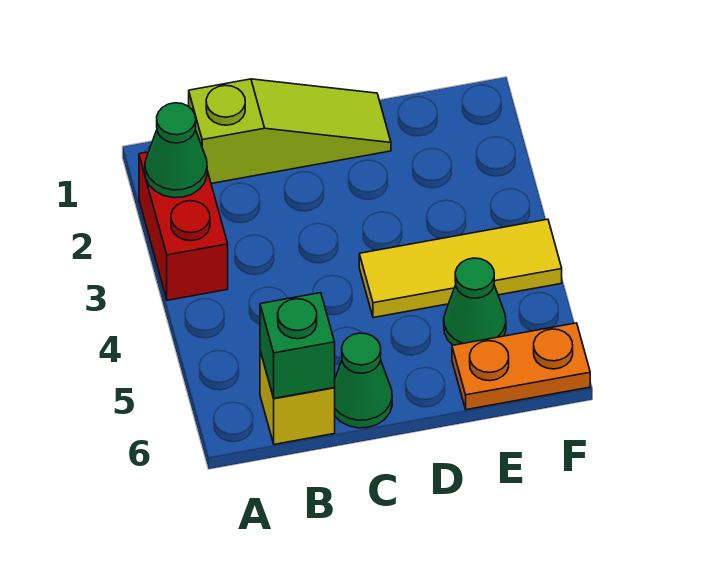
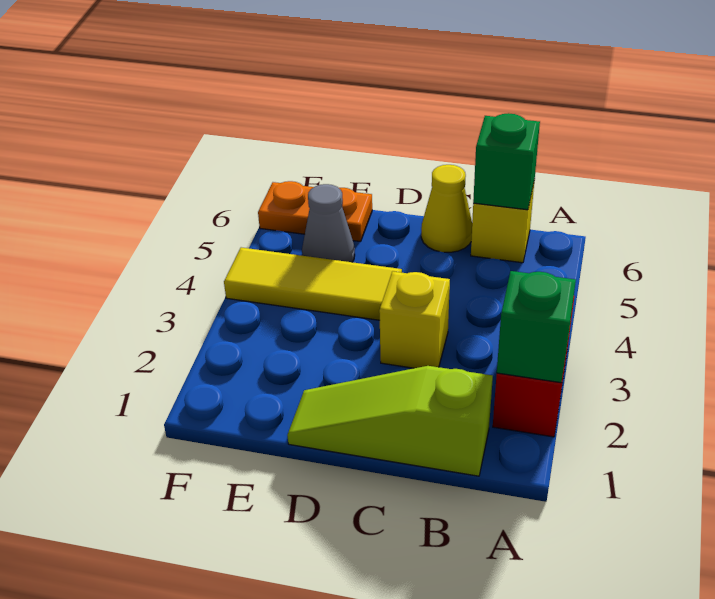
green 1x1 cone [145,103,207,198] -> green 1x1 brick [497,271,576,383]
none -> yellow 1x1 brick [379,271,450,368]
green 1x1 cone [335,333,392,428] -> yellow 1x1 cone [421,165,472,252]
green 1x1 cone [444,258,506,345] -> grey 1x1 cone [302,184,355,262]

